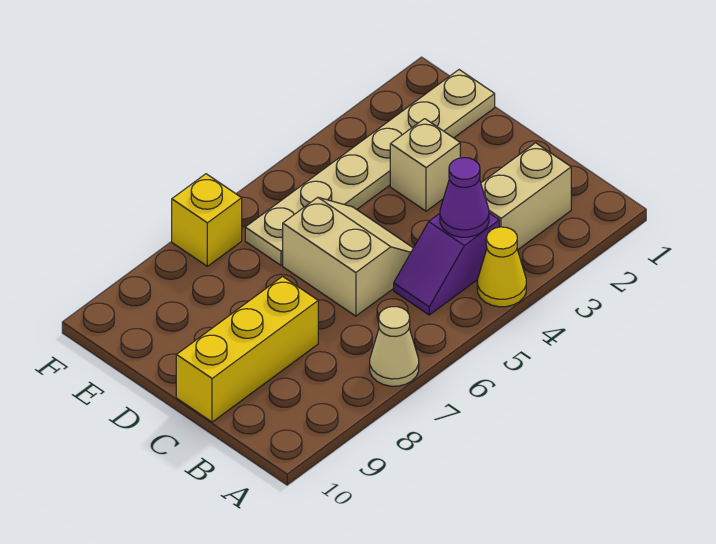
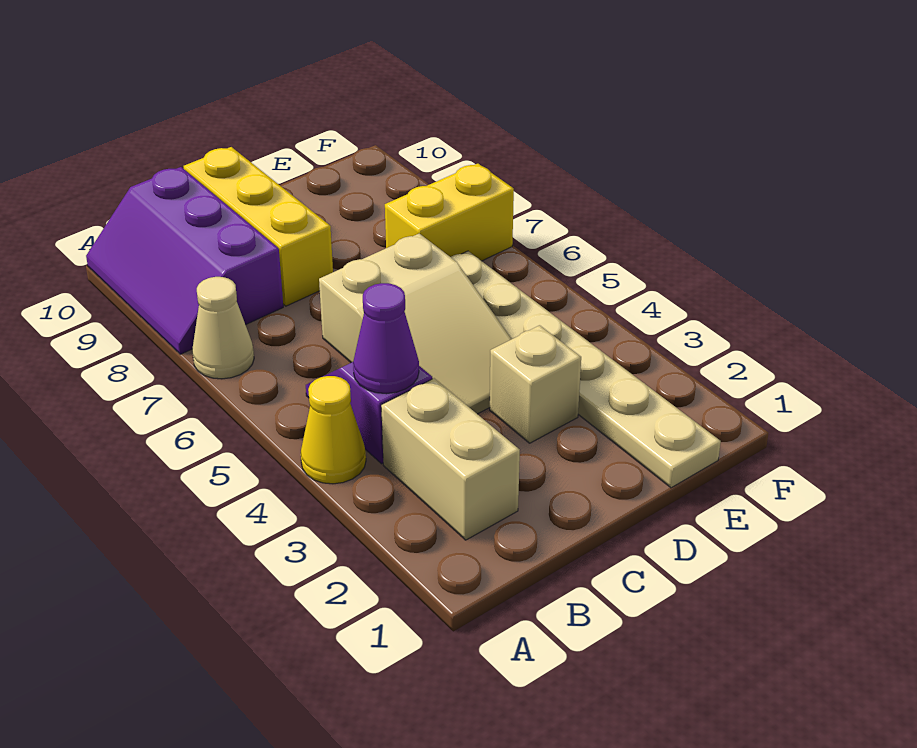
none -> purple 2x3 slope [86,167,283,354]
tan 2x2 slope [283,197,413,316] -> tan 2x3 slope [319,234,511,414]
yellow 1x1 brick [172,174,242,266] -> yellow 1x2 brick [385,164,514,261]

